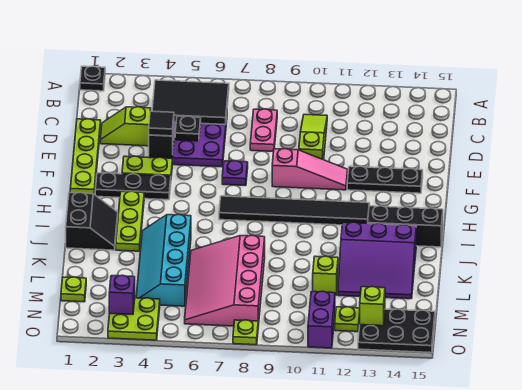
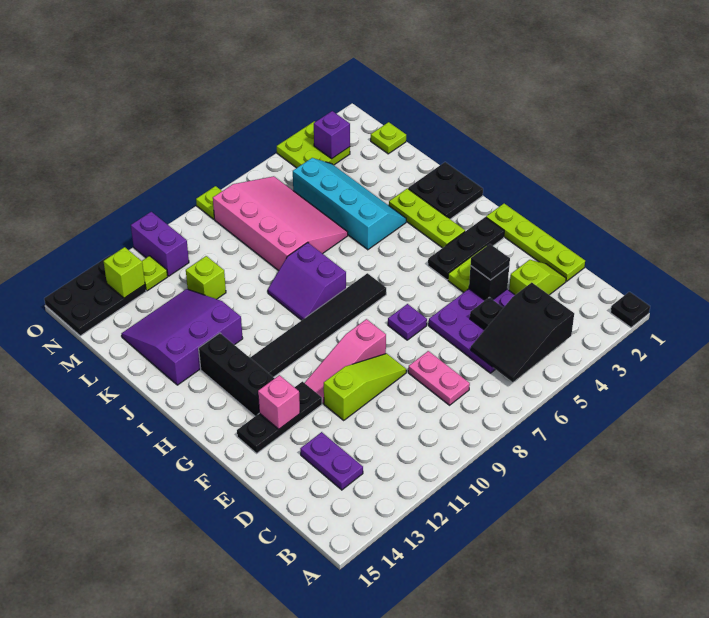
black 2x3 tile [152,80,229,125] -> black 2x3 slope [471,283,574,382]
lime 1x3 slope [299,114,327,160] -> lime 1x3 slope turned to [324,353,406,420]
none -> purple 1x2 plate [300,432,363,490]
none -> pink 1x1 brick [258,375,300,429]
black 2x2 slope [66,192,118,250] -> black 2x2 plate [408,162,483,219]
none -> purple 2x2 slope [268,242,346,320]
black 1x3 brick [368,206,443,247] -> black 1x3 brick turned to [199,333,275,416]

